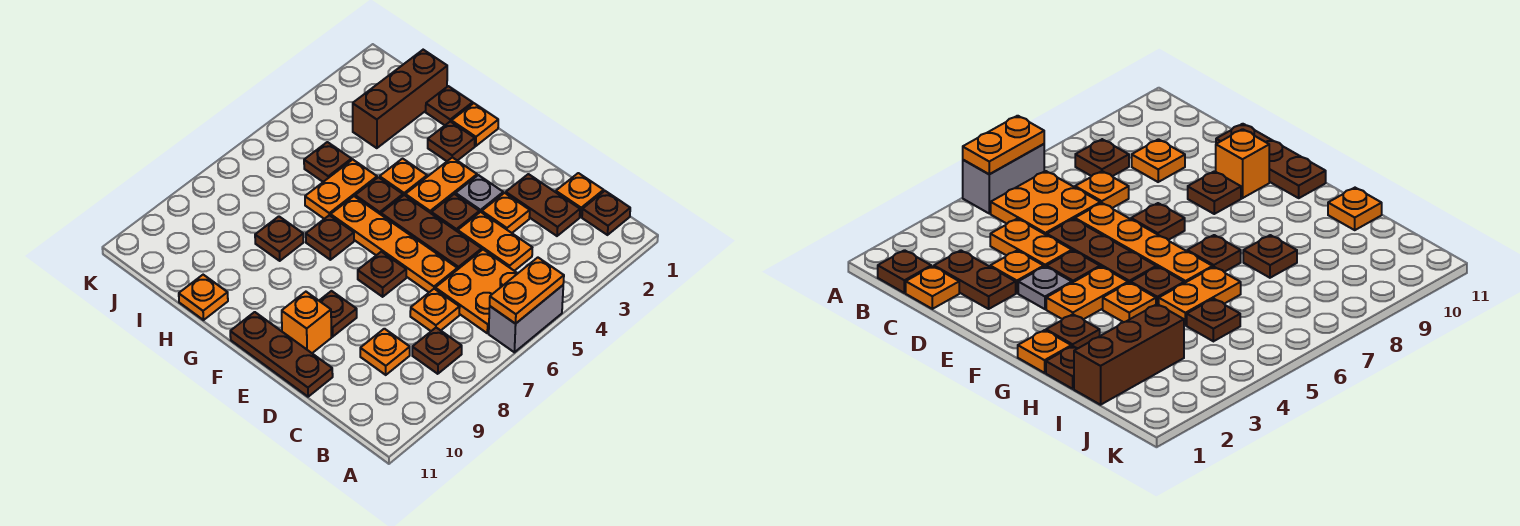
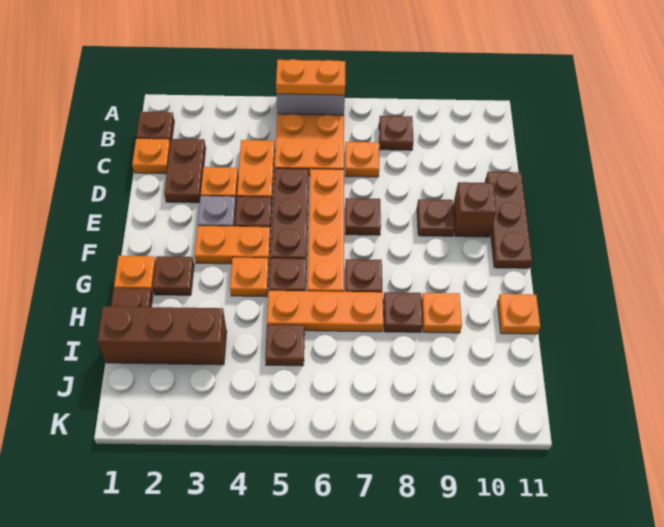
orange 1x1 plate [360,329,410,375] -> orange 1x1 plate moved to [421,293,462,333]
orange 1x1 brick [282,292,331,353] -> brown 1x1 brick [453,182,496,237]
orange 1x2 plate [305,160,377,219] -> orange 1x3 plate [267,291,383,332]

